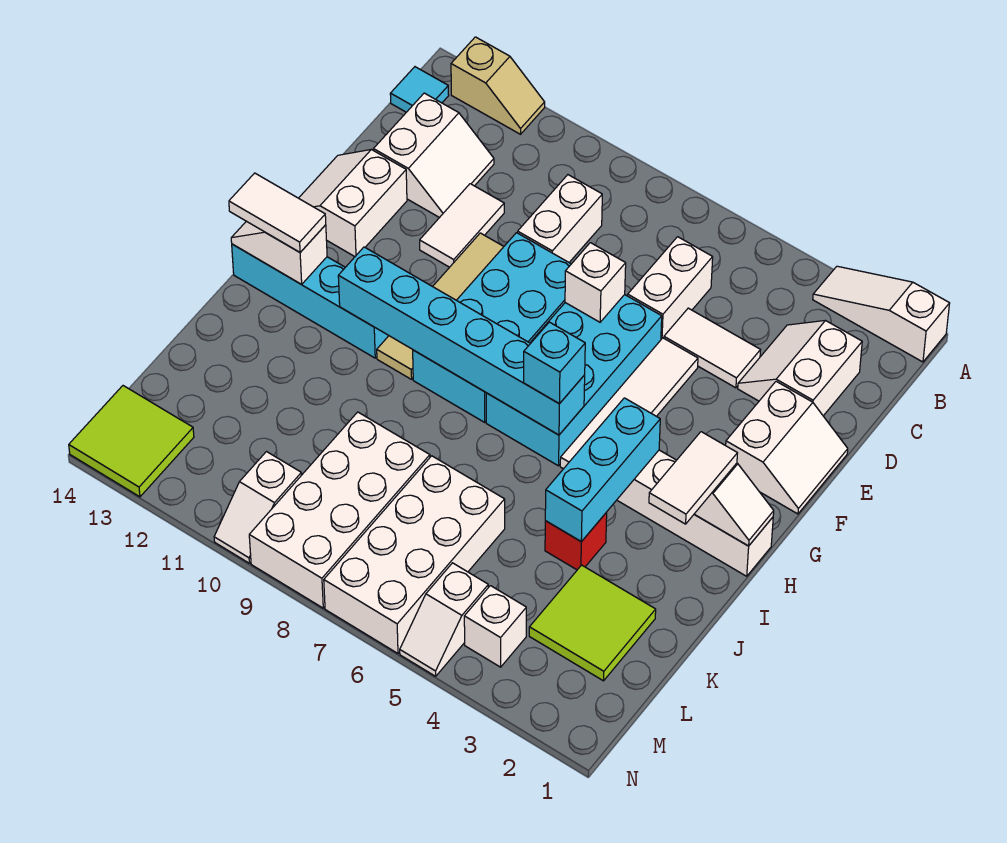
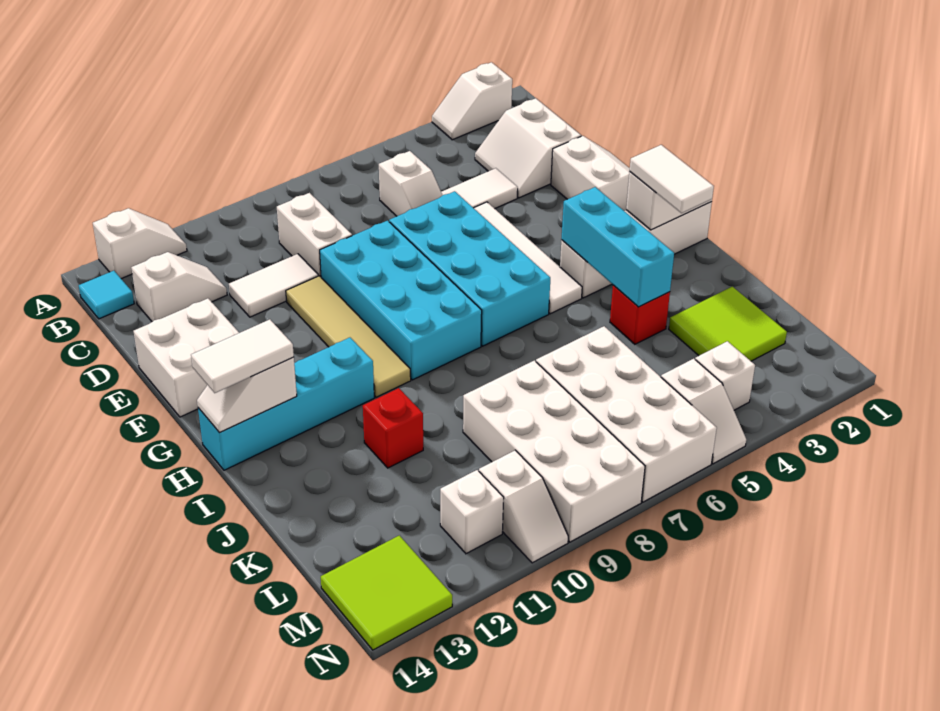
white 1x3 slope [813,266,950,362] -> white 1x2 slope [432,62,512,140]
tan 1x2 slope [451,37,545,134] -> white 1x2 slope [93,208,187,279]
white 1x2 brick [628,237,713,339] -> white 1x2 slope [379,151,442,216]
white 2x2 slope [373,93,494,218] -> white 1x2 slope [131,252,227,322]
white 1x2 tile [420,184,504,267] -> white 1x2 tile turned to [229,254,318,317]
white 1x1 brick [565,243,626,322] -> white 1x1 brick moved to [440,470,504,554]
white 2x2 slope [299,150,407,257] -> white 2x2 brick [133,298,239,417]
cyan 1x6 brick [338,247,585,435] -> none
cyan 1x1 brick [524,322,585,404] -> none
none -> red 1x1 brick [363,388,423,468]

